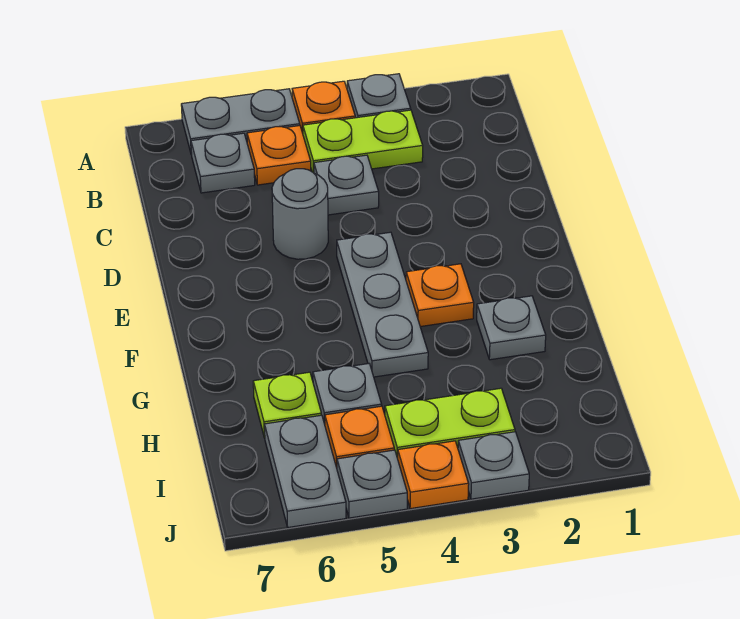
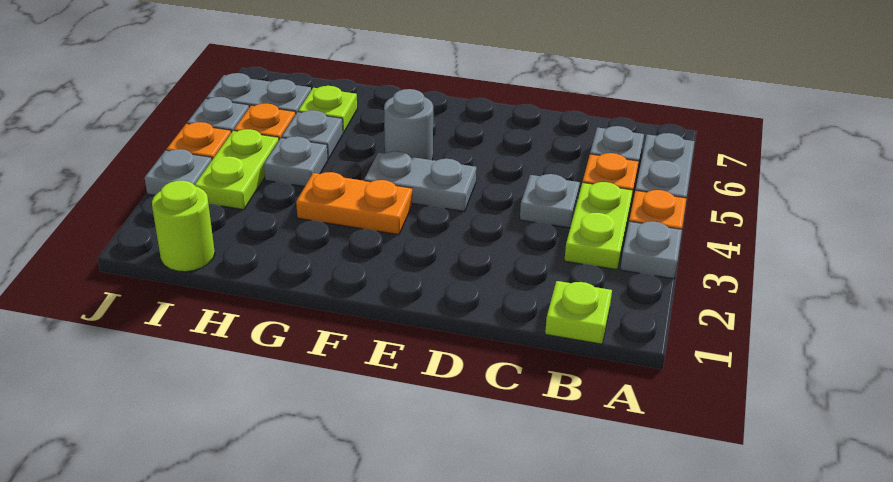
none -> lime 1x1 plate [545,281,612,344]
grey 1x1 round brick [272,169,328,259] -> grey 1x1 round brick moved to [384,89,433,160]
grey 1x3 plate [337,232,428,377] -> grey 1x2 plate [364,151,476,211]
orange 1x1 plate [406,264,474,327] -> orange 1x2 plate [296,172,412,235]
grey 1x1 plate [477,296,546,360] -> grey 1x1 plate moved to [264,136,328,187]
none -> lime 1x1 round brick [152,181,215,272]

